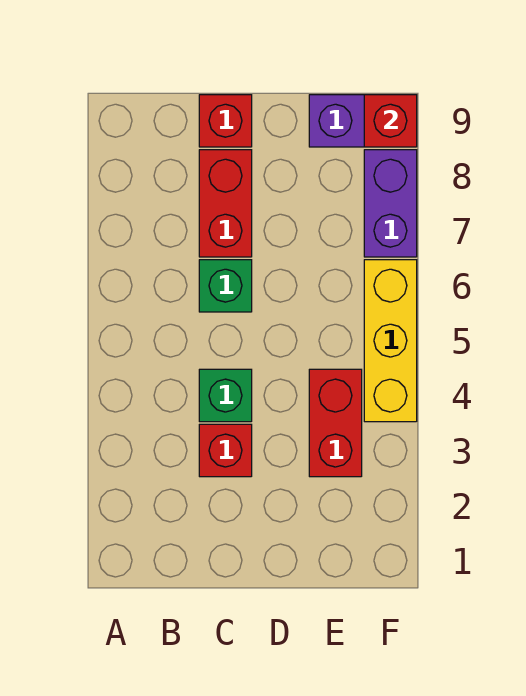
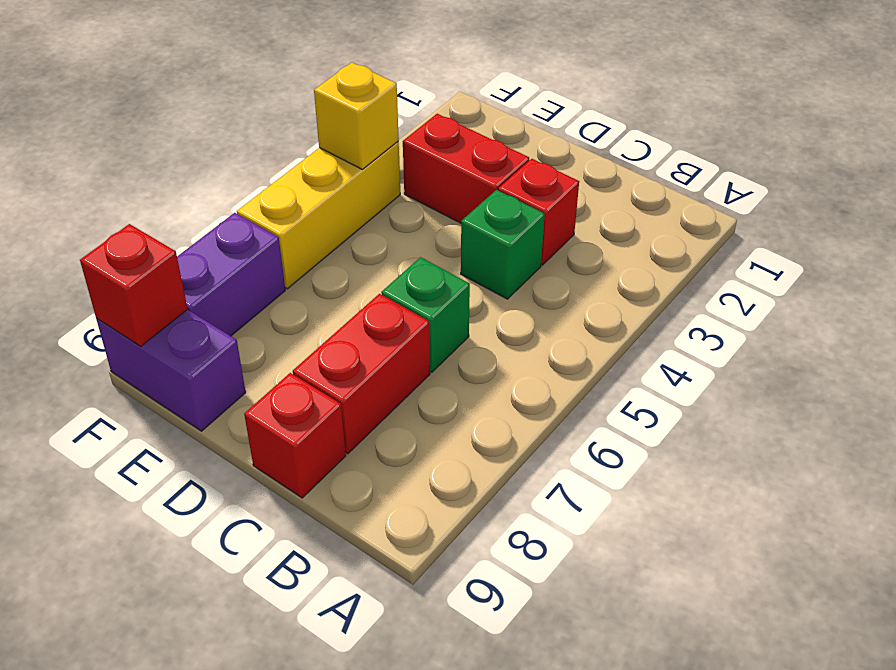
red 1x2 brick [309,369,362,477] -> red 1x2 brick turned to [403,114,529,223]
none -> yellow 1x1 brick [314,62,399,169]

